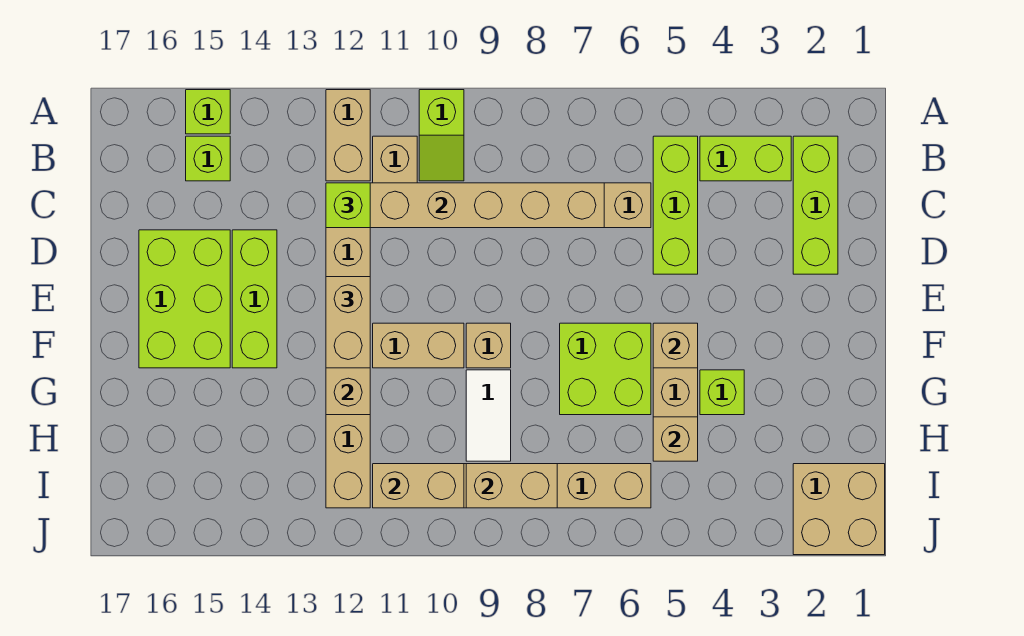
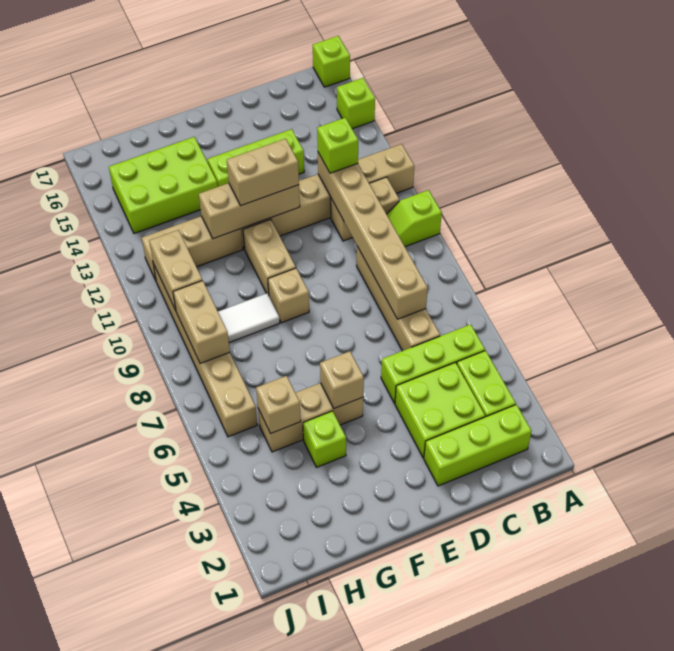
lime 1x1 brick [186,136,230,181] -> lime 1x1 brick moved to [313,36,350,87]
lime 2x3 brick [139,230,230,368] -> lime 2x3 brick moved to [109,137,218,233]
lime 2x2 brick [560,323,651,415] -> lime 2x2 brick moved to [395,362,485,458]
tan 2x2 brick [793,464,885,555] -> none

